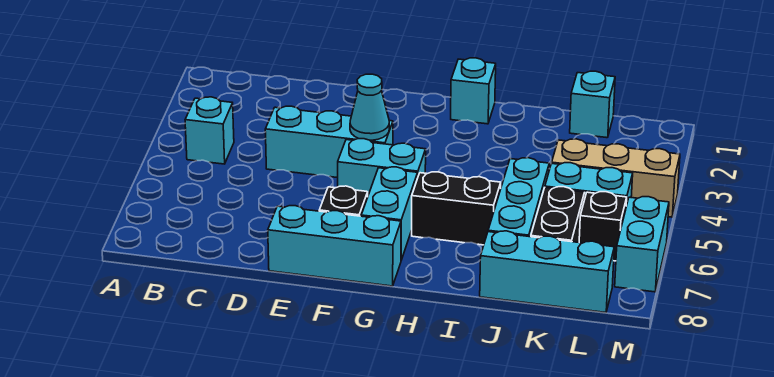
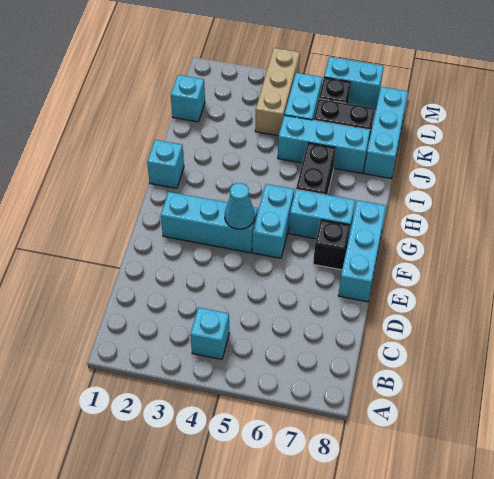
cyan 1x3 brick [265,106,393,178] -> cyan 1x3 brick turned to [161,192,258,253]

